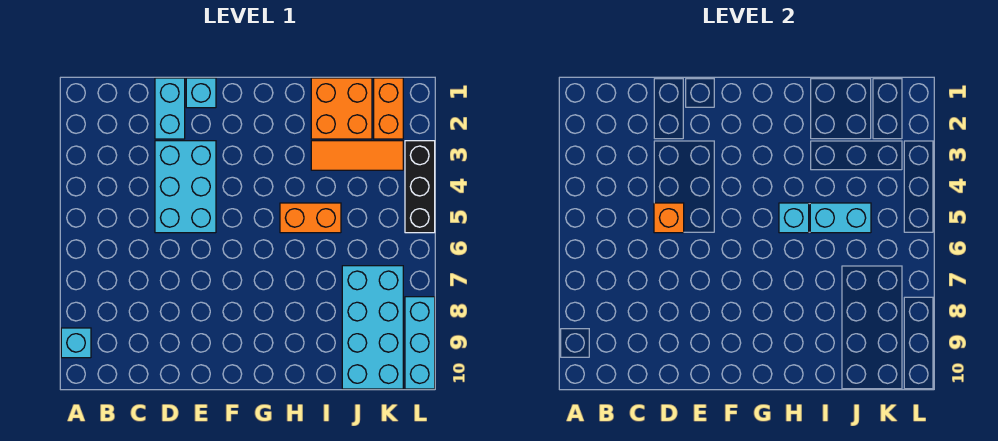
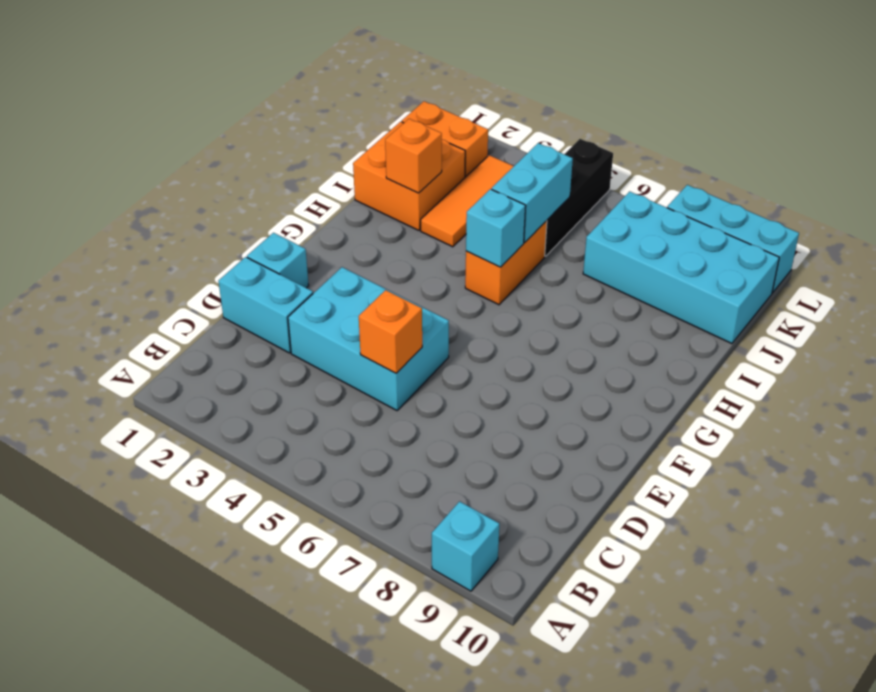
none -> orange 1x1 brick [385,119,442,193]
black 1x3 brick [405,141,435,233] -> black 1x3 brick turned to [545,139,613,256]

